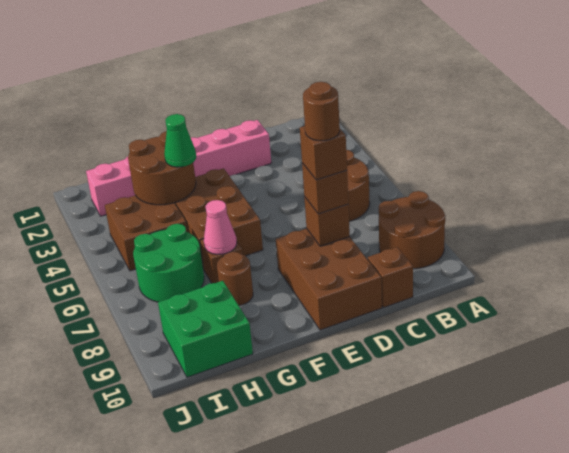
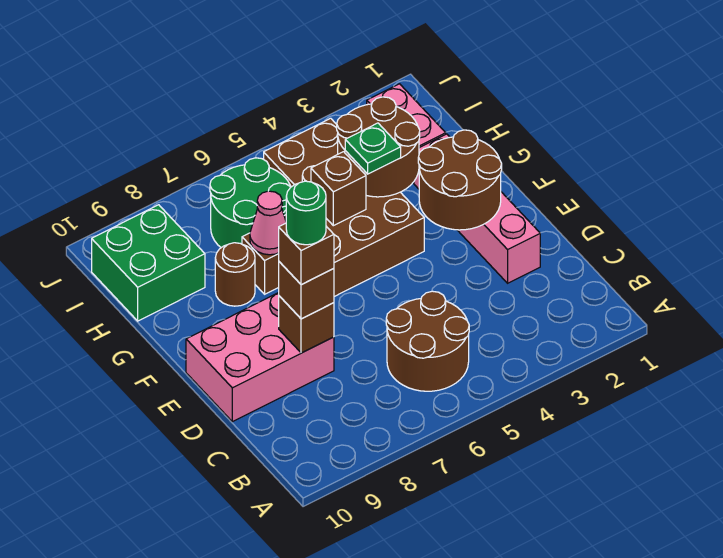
brown 2x2 round brick [379,191,445,269] -> brown 2x2 round brick moved to [418,130,502,230]
brown 1x1 brick [368,247,413,308] -> brown 1x1 brick moved to [311,152,366,226]
brown 2x3 brick [276,229,382,330] -> pink 2x3 brick [186,293,334,422]
brown 1x1 round brick [303,82,340,141] -> green 1x1 round brick [286,181,326,245]
green 1x1 cone [164,114,196,167] -> green 1x1 plate [345,123,401,174]

